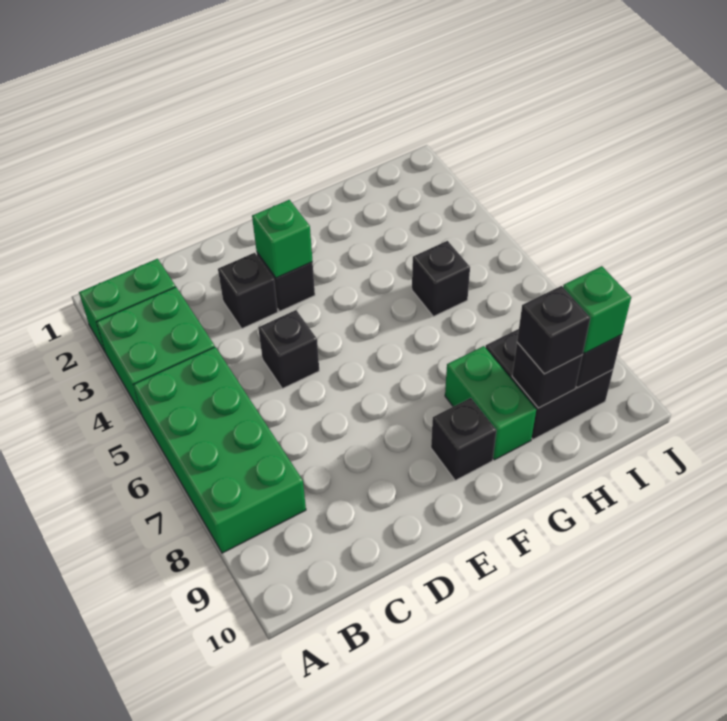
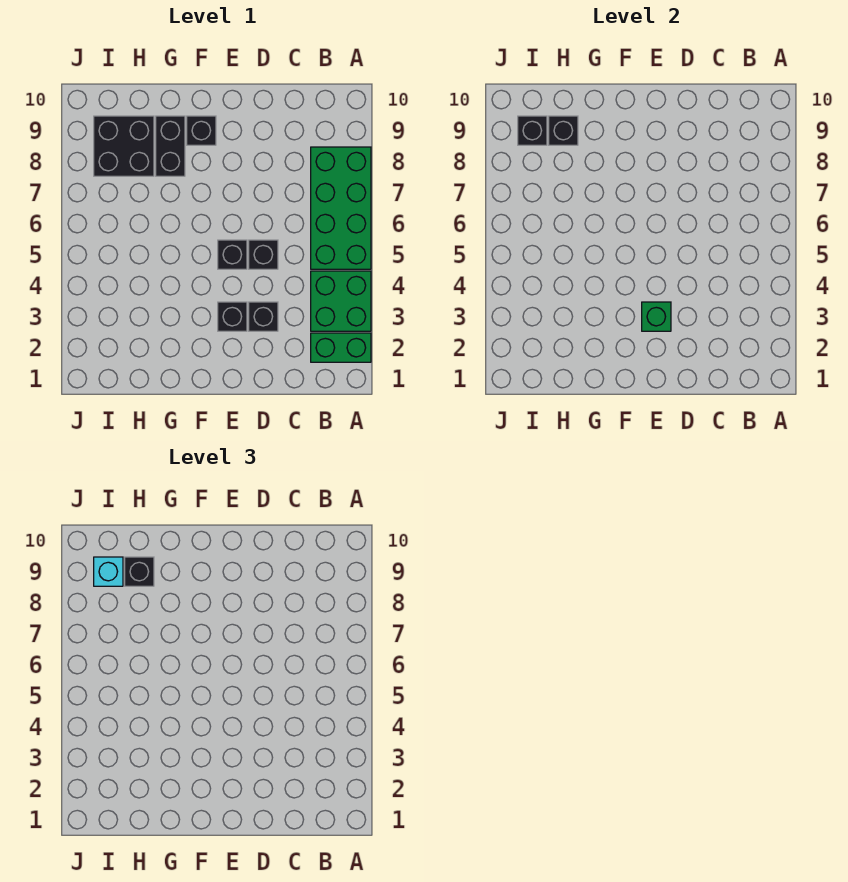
green 1x2 brick [445,346,536,460] -> black 1x2 brick [156,116,185,176]
black 1x1 brick [412,241,470,317] -> black 1x1 brick moved to [218,240,247,269]
green 1x1 brick [563,266,631,353] -> cyan 1x1 brick [94,557,123,586]

